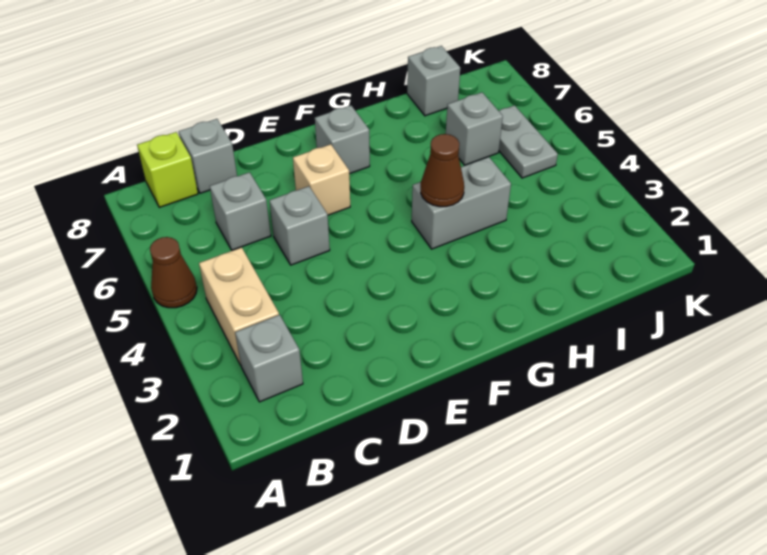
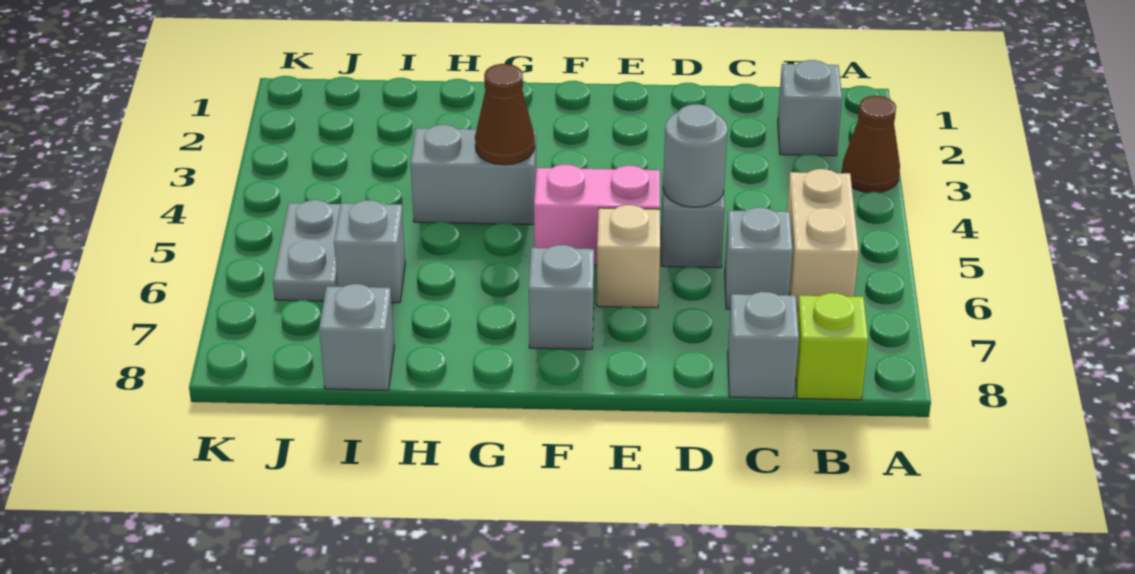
brown 1x1 cone [150,237,197,308] -> brown 1x1 cone moved to [842,96,900,192]
tan 1x2 brick [199,247,279,365] -> tan 1x2 brick moved to [787,169,859,310]
none -> grey 1x1 round brick [663,104,728,207]
none -> pink 1x2 brick [534,165,660,265]

